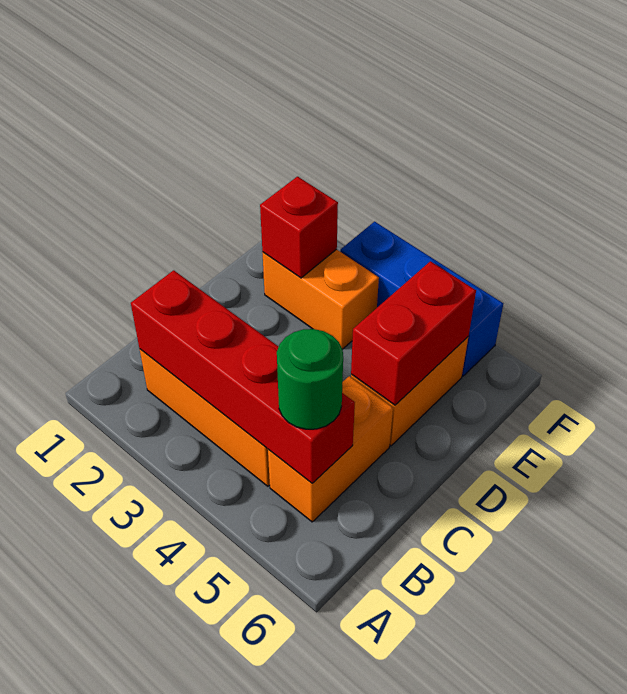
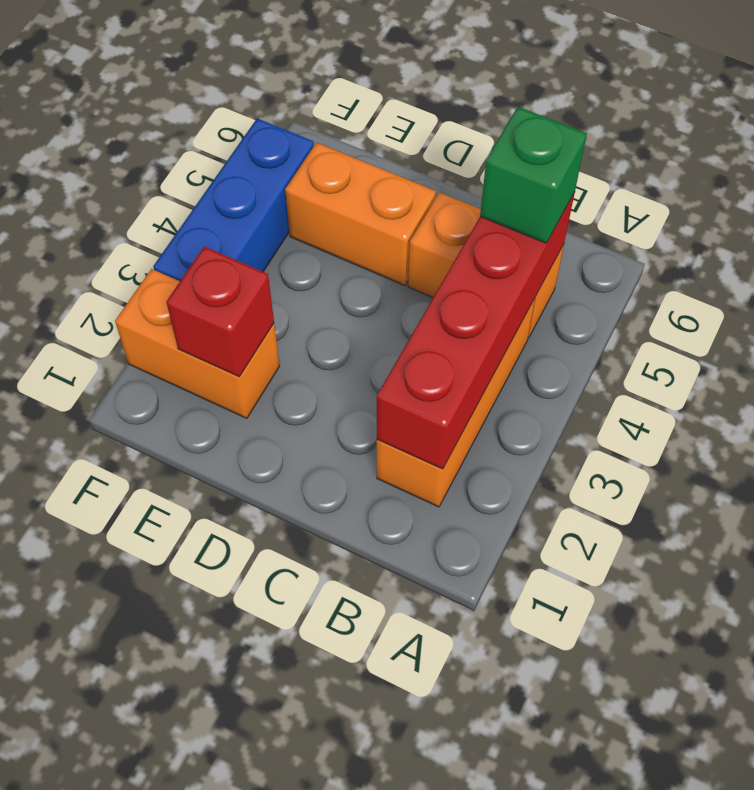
green 1x1 round brick [277,329,343,429] -> green 1x1 brick [480,107,587,243]
red 1x2 brick [351,261,476,405] -> none
orange 1x2 brick [262,249,379,349] -> orange 1x2 brick turned to [115,269,279,418]

